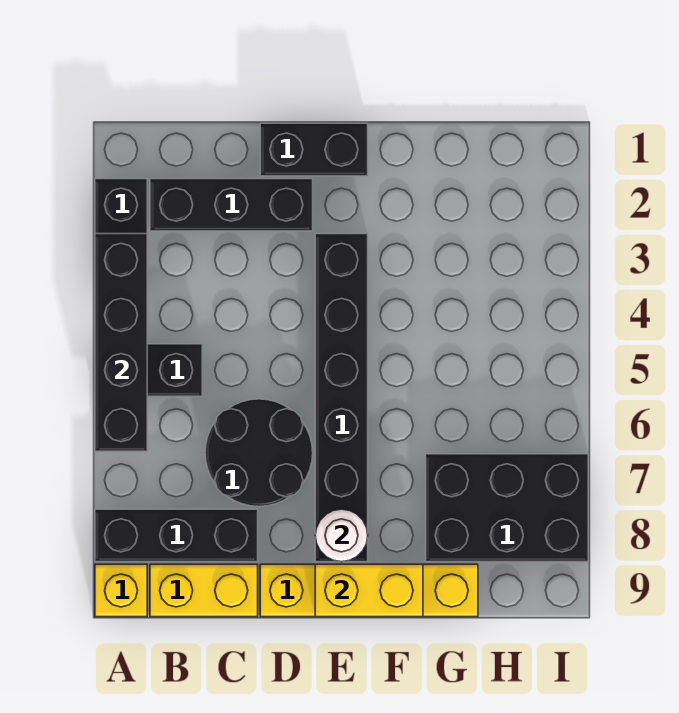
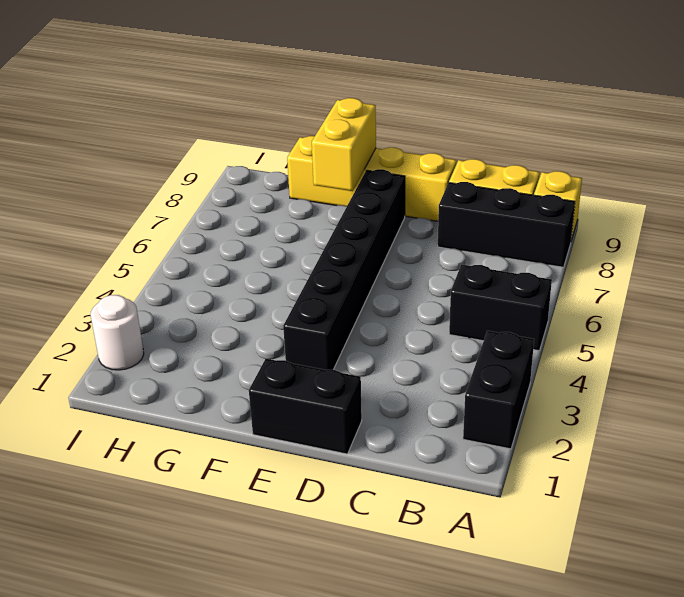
black 1x4 brick [95,234,147,451] -> none
black 1x3 brick [150,179,313,231] -> none
black 2x2 round brick [205,399,313,507] -> none
white 1x1 round brick [315,509,368,562] -> white 1x1 round brick moved to [91,295,144,370]
yellow 1x2 brick [315,564,423,617] -> yellow 1x2 brick turned to [312,98,376,191]
black 2x3 brick [426,454,588,562] -> none

